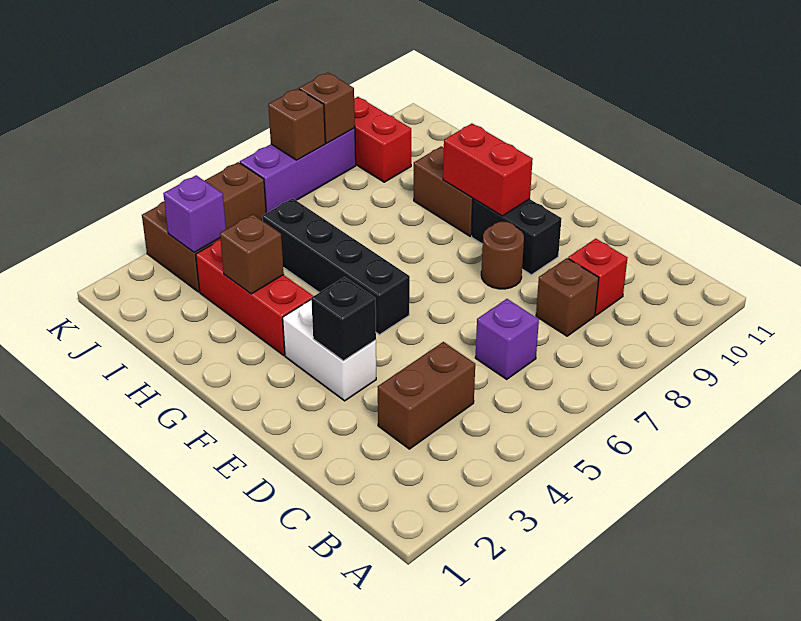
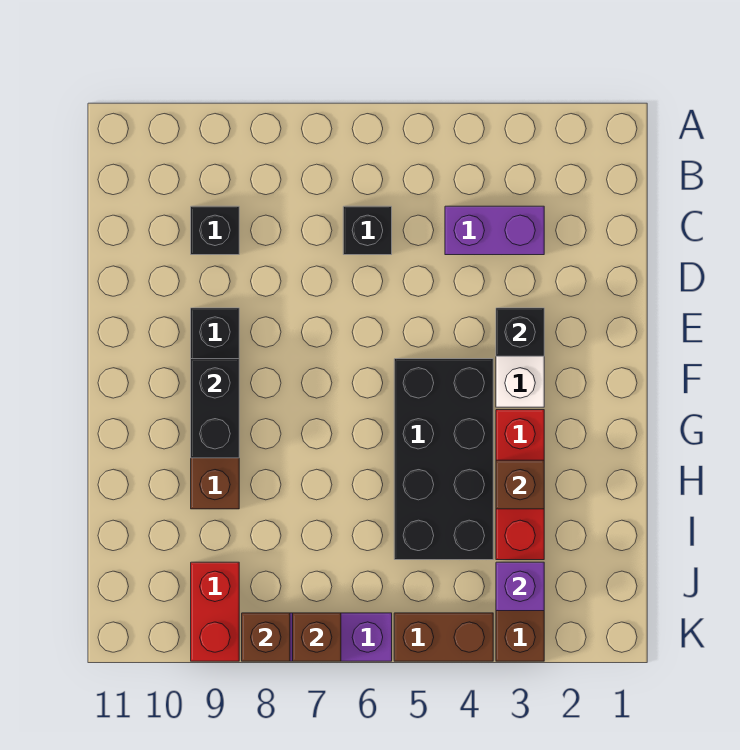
brown 1x2 brick [378,342,475,449] -> purple 1x2 brick [445,206,544,255]
purple 1x1 brick [475,299,539,379] -> black 1x1 brick [343,206,392,255]
brown 1x1 brick [536,258,599,336] -> none
red 1x1 brick [568,239,627,315] -> black 1x1 brick [191,206,239,255]
brown 1x1 round brick [481,222,524,289] -> none
black 1x4 brick [262,198,410,335] -> black 2x4 brick [394,359,493,560]
red 1x2 brick [443,123,533,216] -> black 1x2 brick [191,359,239,458]

